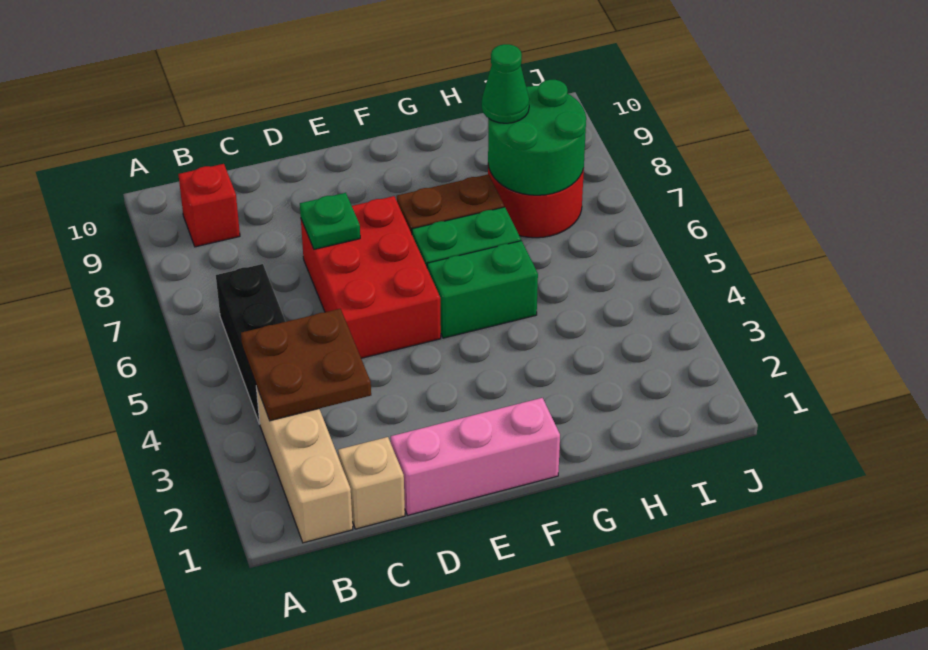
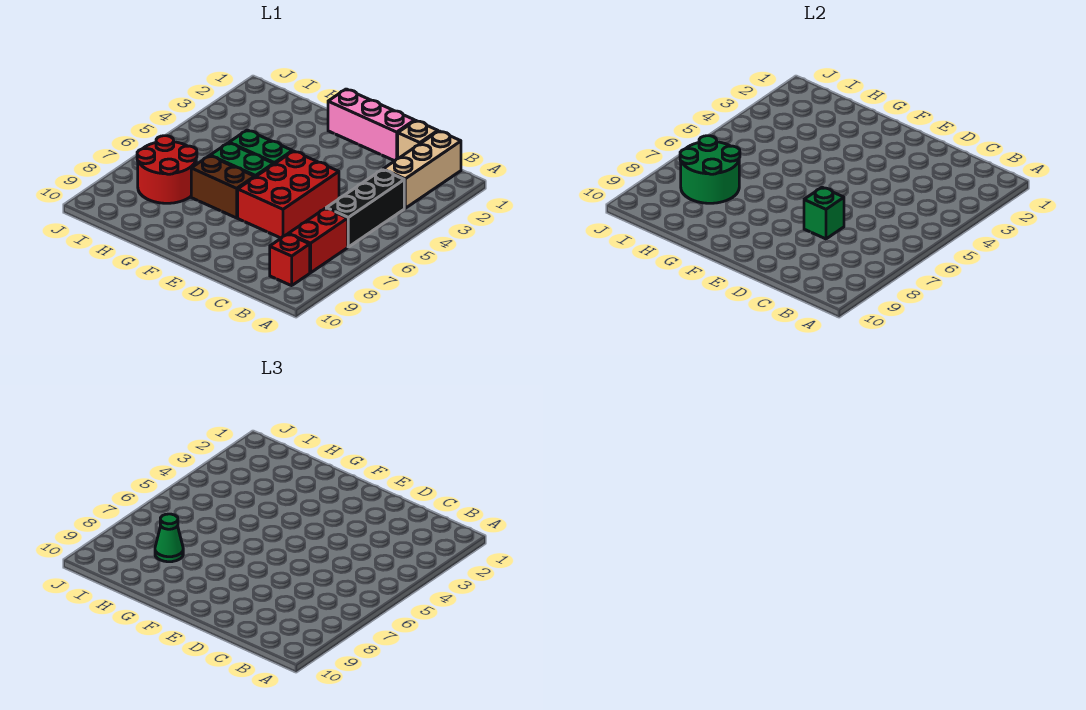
brown 2x2 plate [241,309,371,421] -> none
none -> red 1x2 brick [288,208,348,273]
green 1x1 plate [300,193,360,249] -> green 1x1 brick [804,187,844,239]

